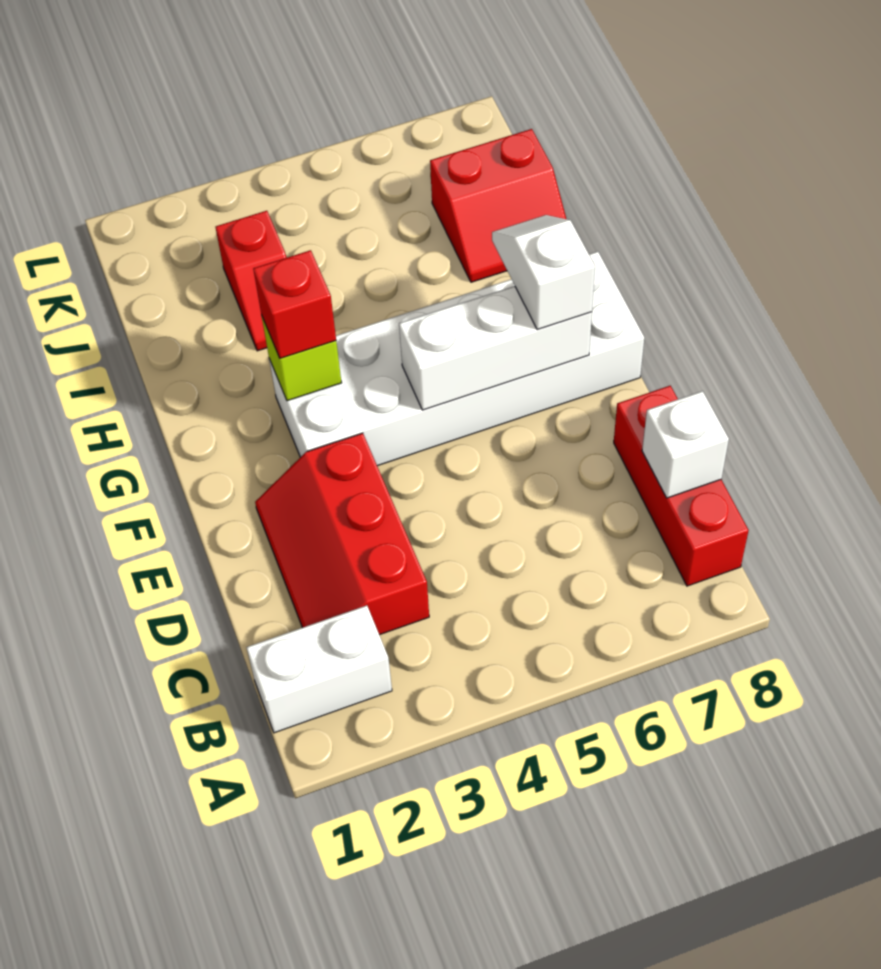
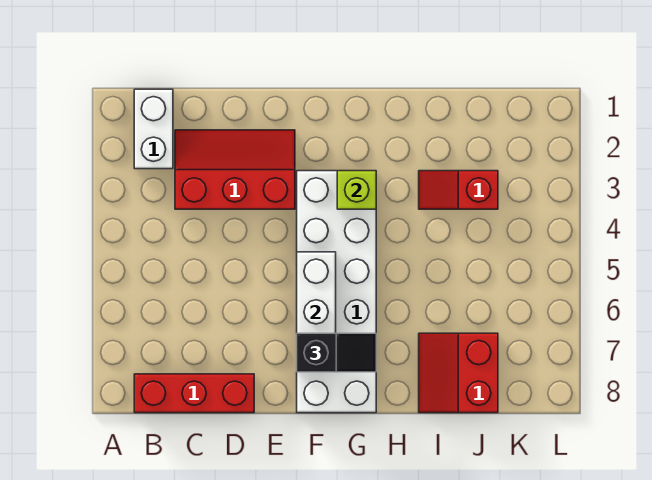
white 1x1 brick [642,391,729,498] -> none
white 1x2 slope [492,215,595,330] -> black 1x2 slope [297,333,376,372]
red 1x1 brick [253,250,336,358] -> none

